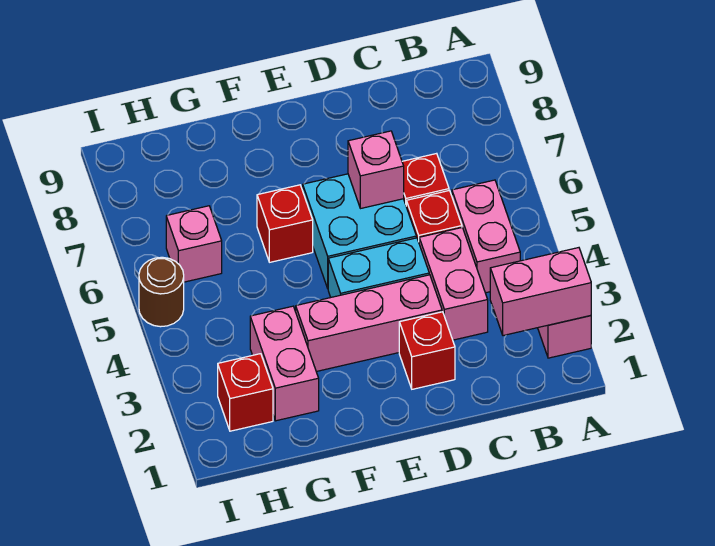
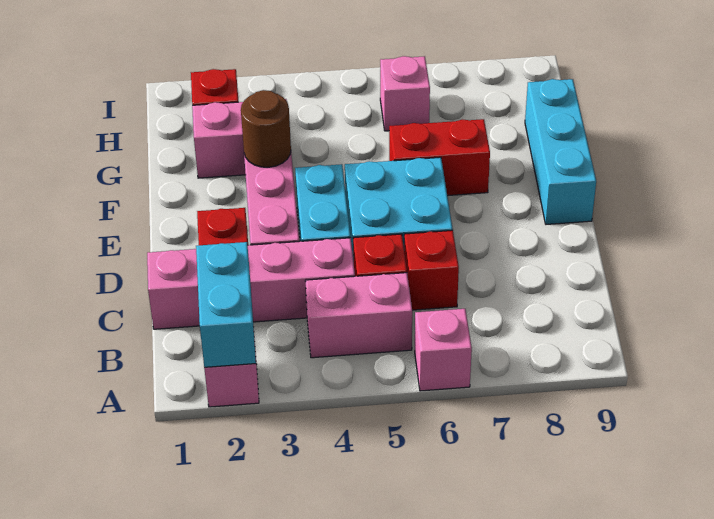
pink 1x2 brick [490,248,591,335] -> cyan 1x2 brick [196,242,256,367]
pink 1x2 brick [419,228,488,340] -> pink 1x4 brick [147,238,355,329]
pink 1x1 brick [348,131,404,209] -> pink 1x1 brick moved to [415,309,472,391]
none -> cyan 1x3 brick [525,79,596,224]
red 1x1 brick [257,185,313,262] -> red 1x2 brick [389,119,490,196]
brown 1x1 round brick [139,257,184,327] -> brown 1x1 round brick moved to [241,90,291,167]

